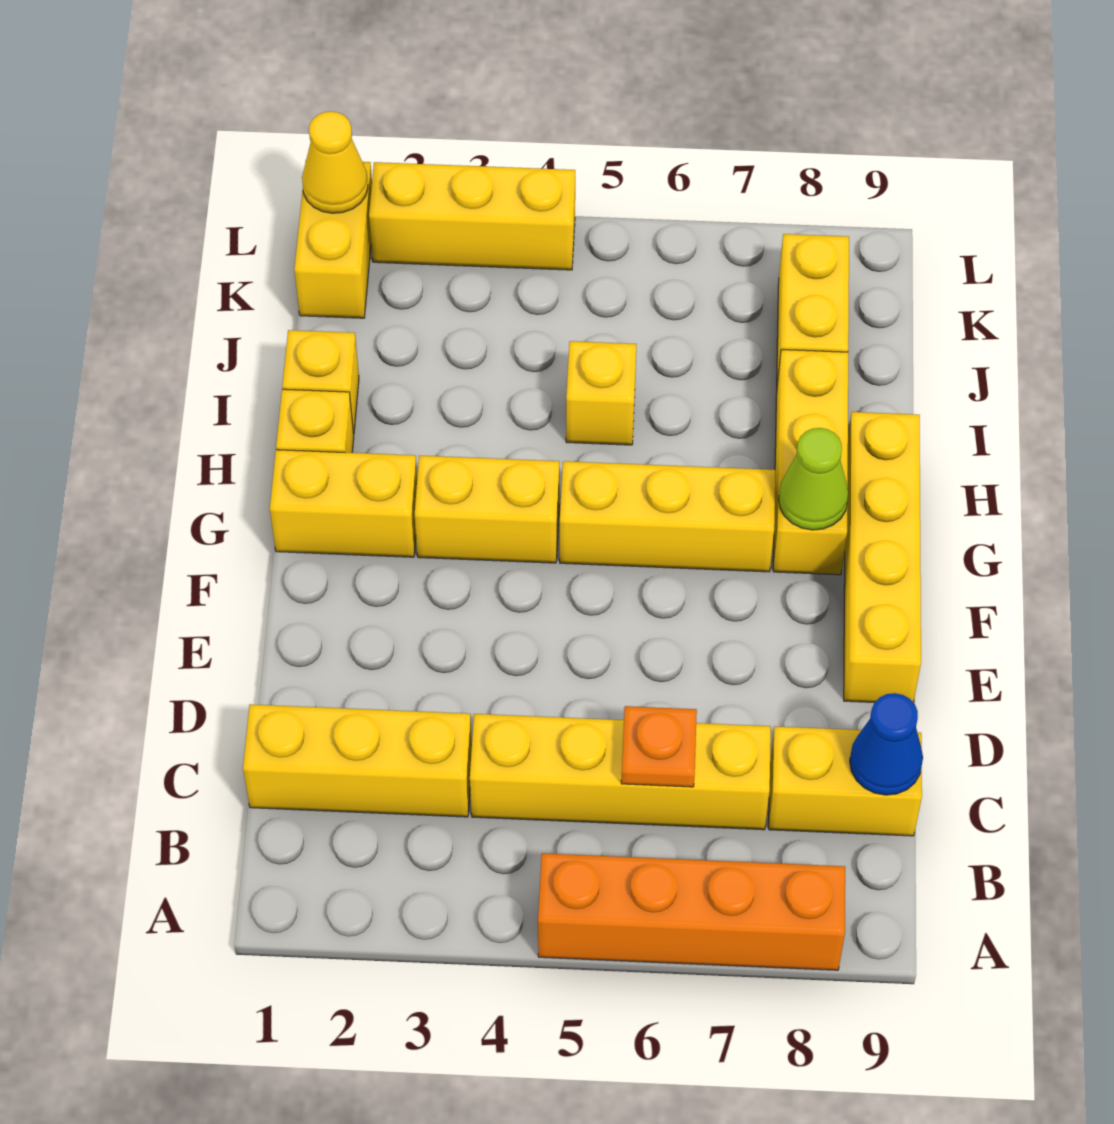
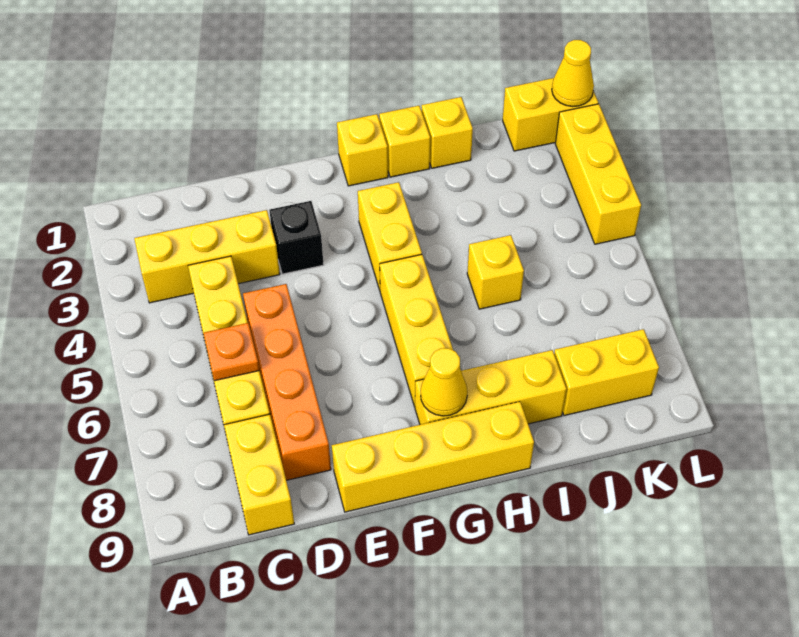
orange 1x4 brick [538,853,845,970] -> orange 1x4 brick moved to [243,284,331,480]
yellow 1x3 brick [243,704,472,817] -> yellow 1x3 brick turned to [134,210,280,303]
blue 1x1 cone [850,693,923,795] -> none
none -> black 1x1 brick [269,201,324,274]
yellow 1x2 brick [270,450,417,557] -> yellow 1x1 brick [337,114,388,186]
lime 1x1 cone [778,428,849,530] -> yellow 1x1 cone [421,348,467,416]

